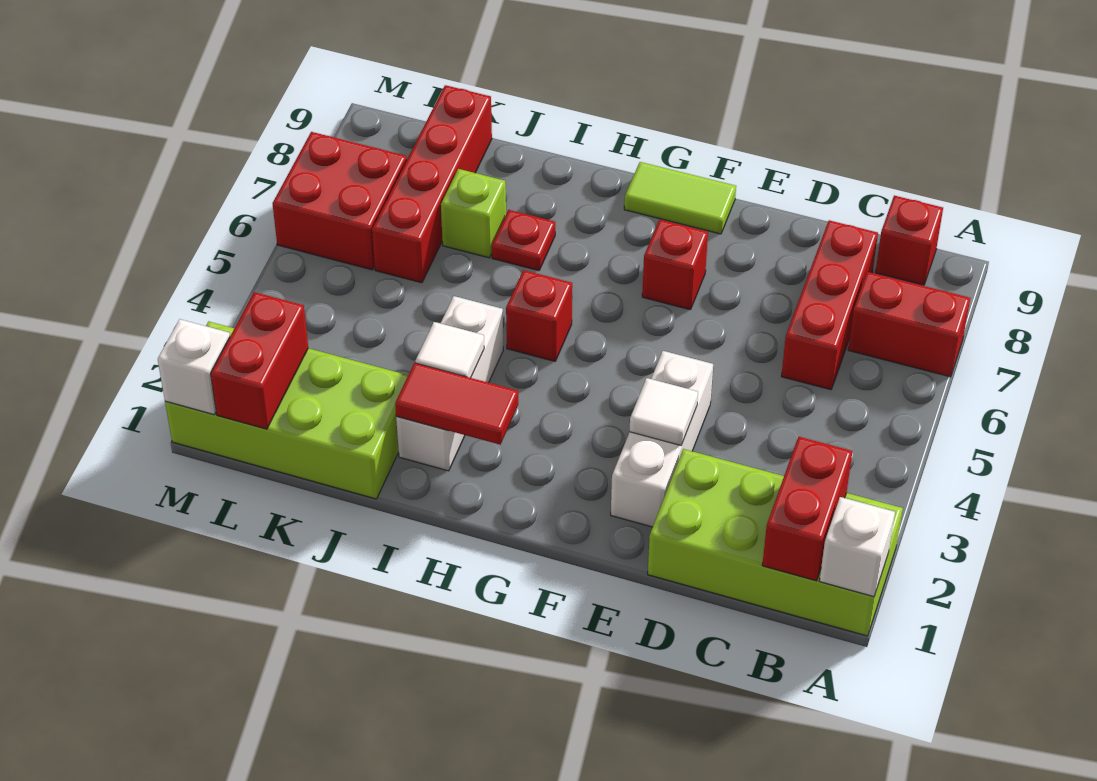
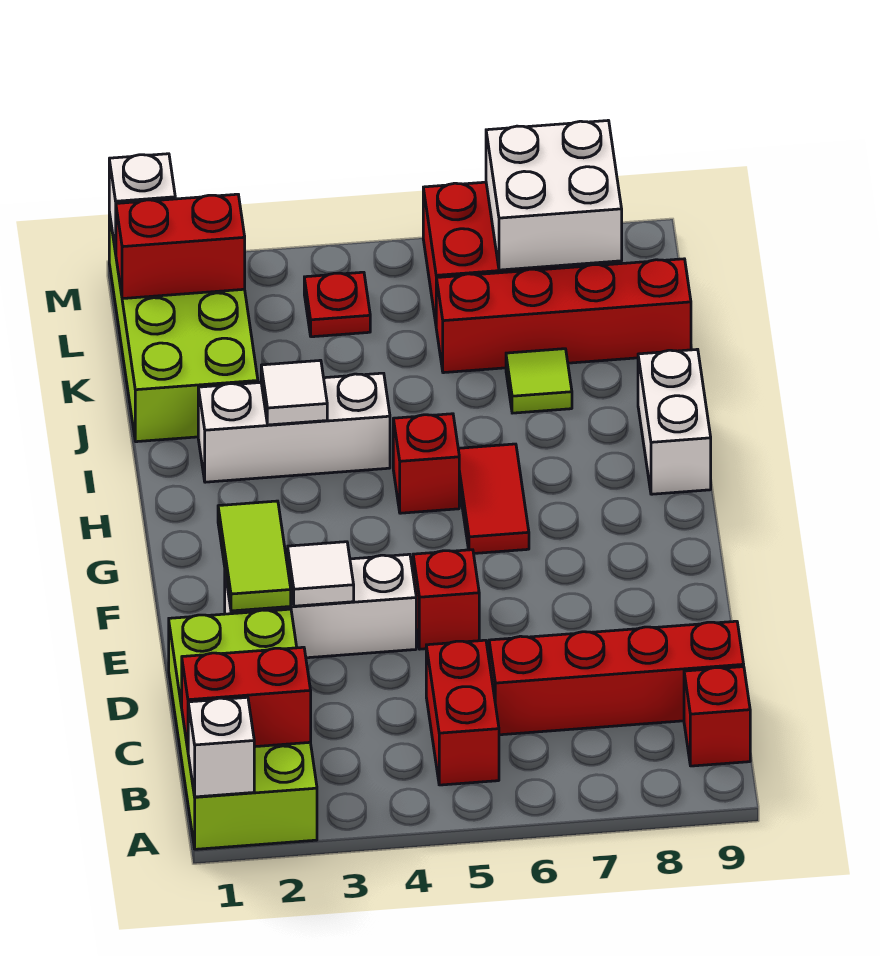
red 1x2 brick [848,272,970,377] -> red 1x2 brick moved to [426,640,499,785]
red 1x3 brick [781,220,878,390] -> red 1x4 brick [489,621,744,735]
red 1x1 brick [642,220,708,310] -> red 1x1 brick moved to [413,550,479,649]
lime 1x2 tile [624,162,736,234] -> lime 1x2 tile moved to [218,501,291,611]
red 1x2 tile [395,363,518,445] -> red 1x2 tile moved to [458,444,529,553]
none -> white 1x2 brick [638,349,711,494]
red 1x1 plate [492,210,555,271] -> red 1x1 plate moved to [304,272,370,337]
lime 1x1 brick [441,169,506,258] -> lime 1x1 tile [506,349,572,413]
none -> white 2x2 brick [486,121,622,270]

